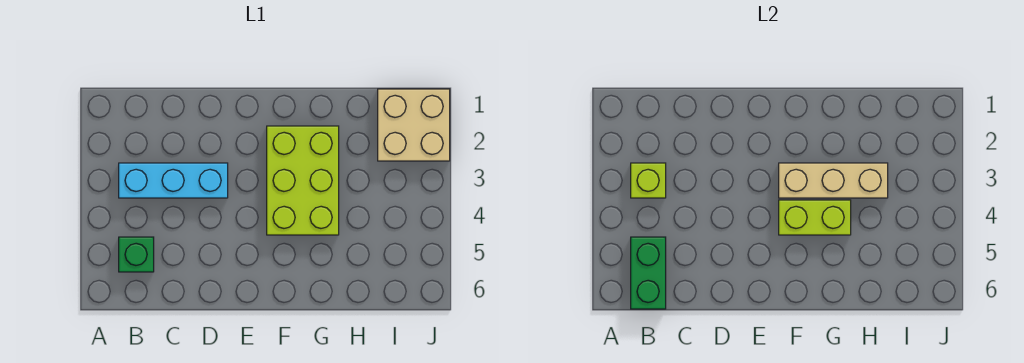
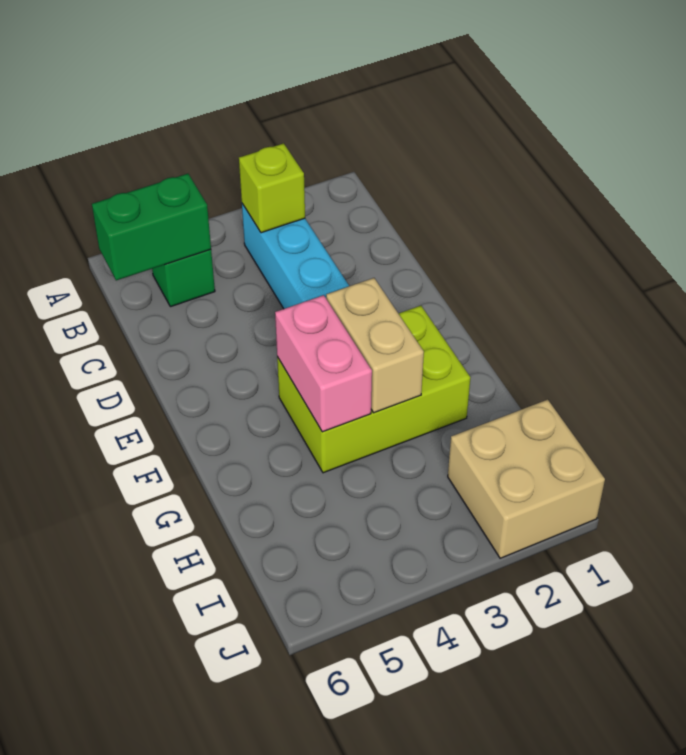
tan 1x3 brick [779,163,888,198] -> tan 1x2 brick [326,278,424,413]
lime 1x2 brick [779,200,851,235] -> pink 1x2 brick [275,295,372,432]

